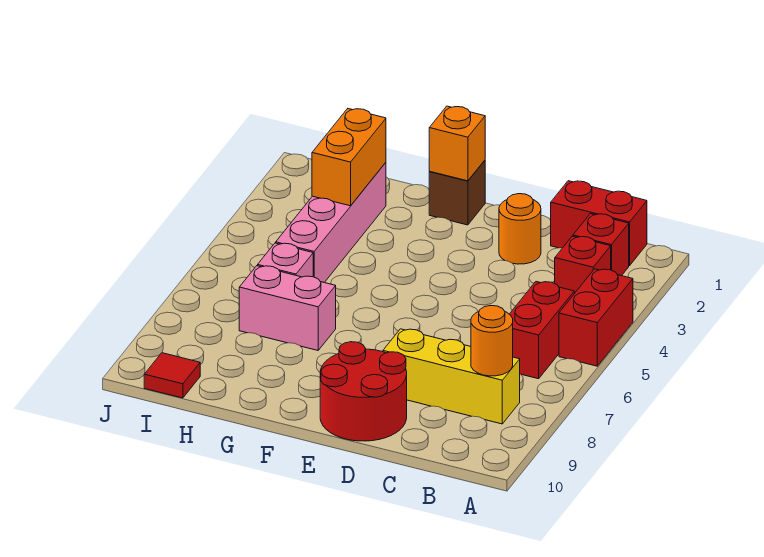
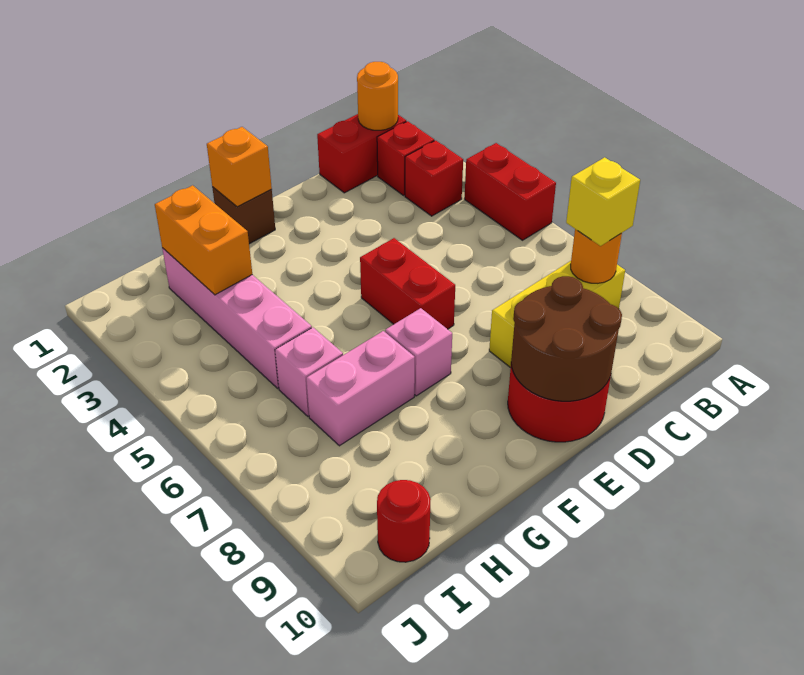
red 1x2 brick [510,282,574,379] -> red 1x2 brick moved to [360,238,455,329]
none -> yellow 1x1 brick [566,157,640,246]
orange 1x1 round brick [499,194,541,264] -> orange 1x1 round brick moved to [357,62,398,130]
none -> brown 2x2 round brick [511,276,622,401]
none -> pink 1x1 brick [385,308,452,396]
red 1x1 tile [144,353,200,398] -> red 1x1 round brick [377,480,431,562]

